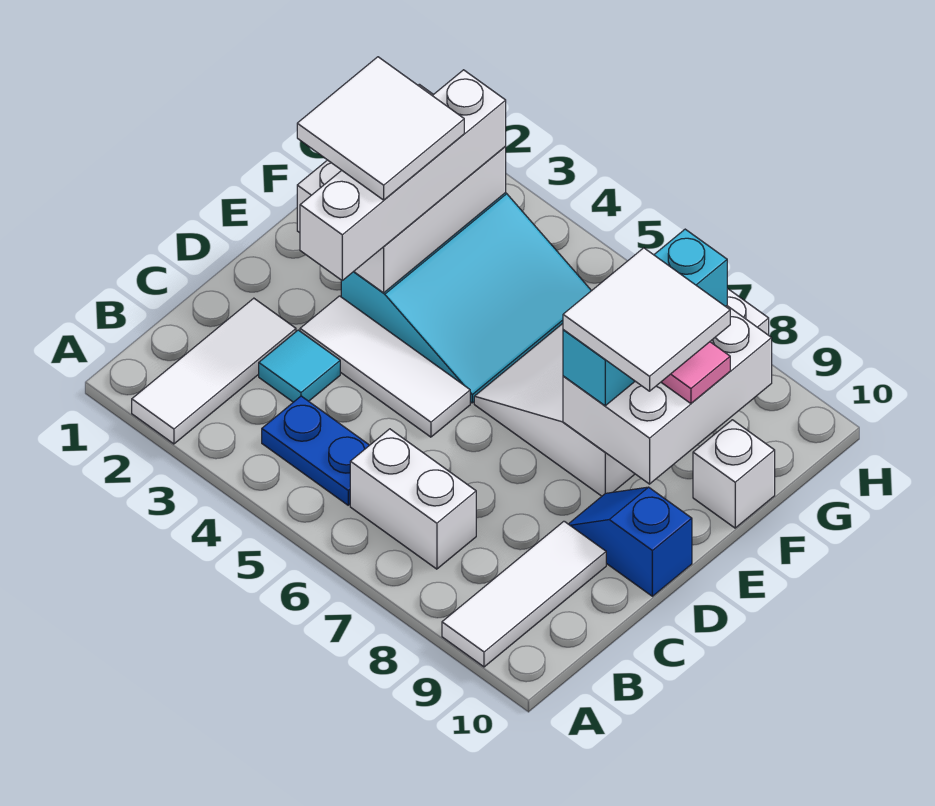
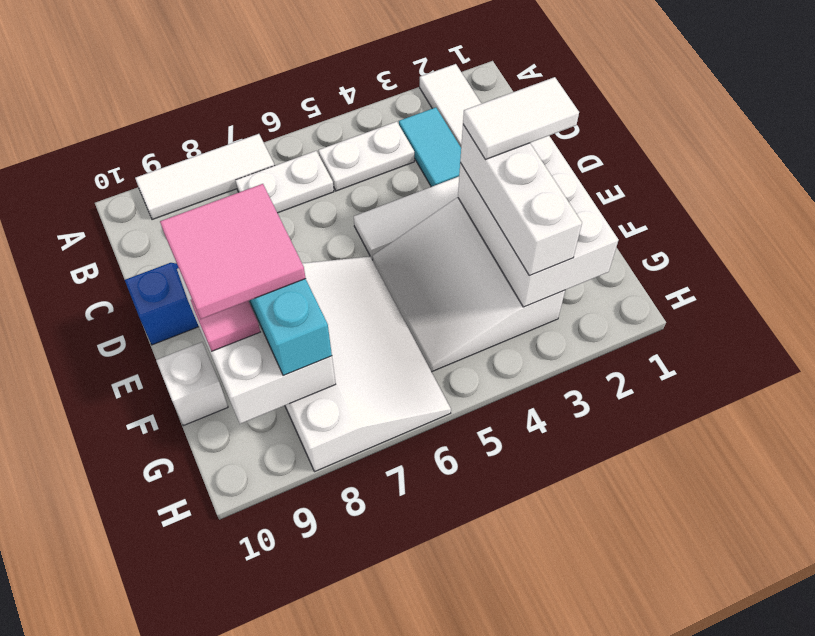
white 1x3 tile [442,521,606,667] -> white 1x3 tile turned to [135,134,275,220]
blue 1x2 plate [262,396,369,505] -> white 1x2 plate [318,122,414,191]
white 1x2 brick [350,429,476,569] -> white 1x2 plate [235,151,334,213]
cyan 1x1 tile [259,330,340,402] -> cyan 1x2 tile [399,107,461,187]
white 1x4 brick [300,70,506,280] -> white 1x3 brick [460,125,582,275]
white 2x2 tile [297,57,464,200] -> white 1x2 tile [463,77,579,160]
cyan 3x3 slope [341,193,591,403] -> white 3x3 slope [373,197,565,372]
white 2x2 tile [563,248,730,391] -> pink 2x2 tile [160,184,306,319]

